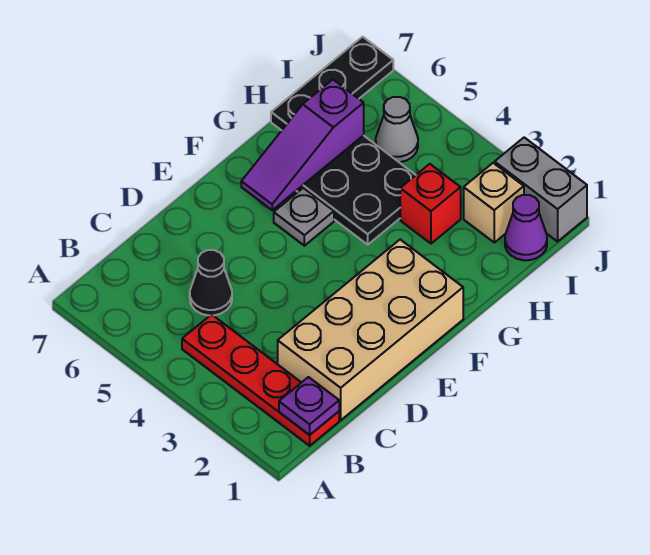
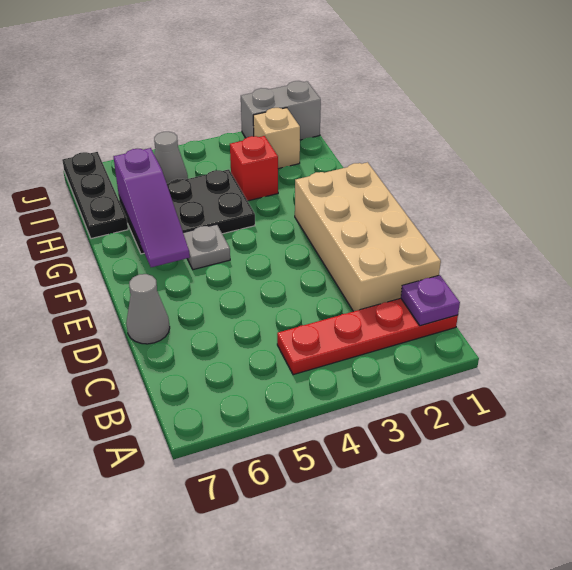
black 1x1 cone [190,250,232,315] -> none
none -> grey 1x1 cone [126,274,170,344]
purple 1x1 cone [505,195,547,260] -> none

